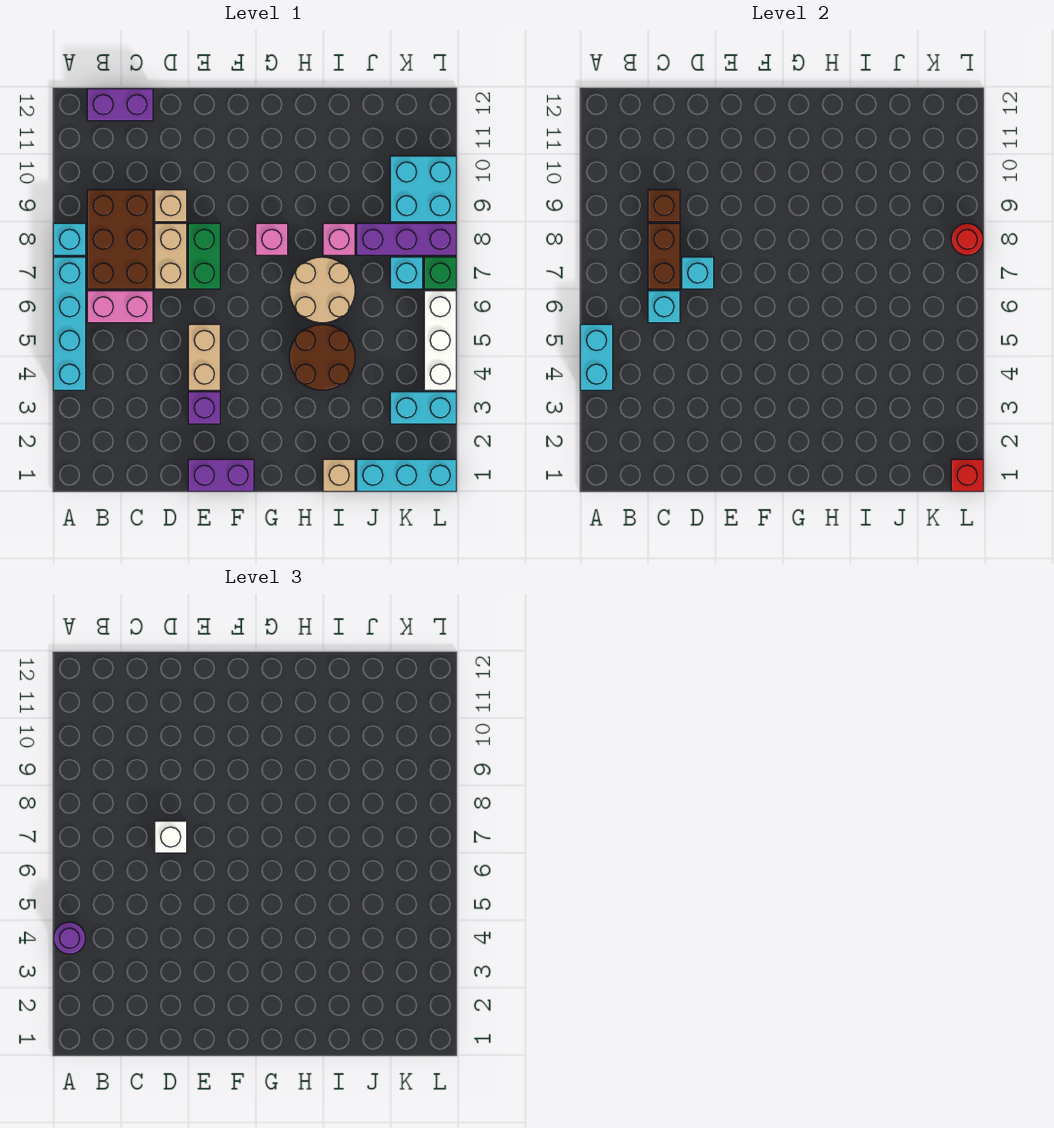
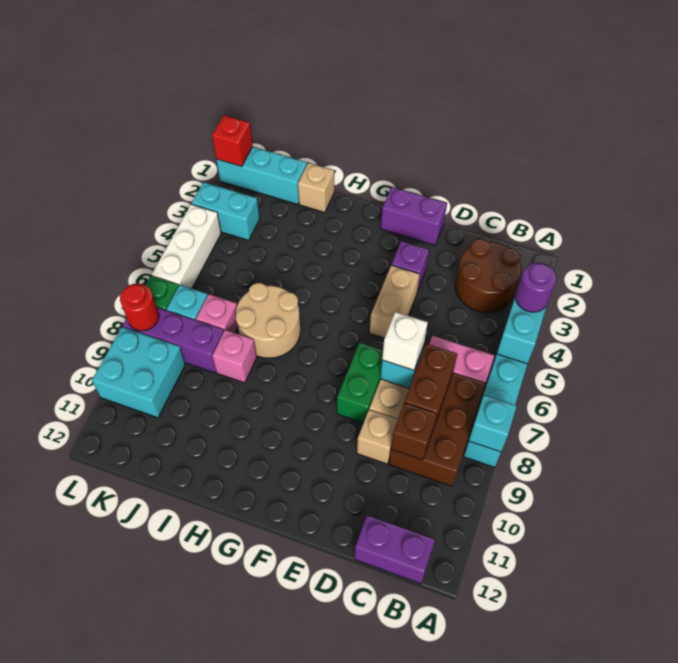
cyan 1x1 brick [648,291,680,323] -> cyan 1x1 brick moved to [469,395,517,452]
pink 1x1 brick [256,223,288,255] -> pink 1x1 brick moved to [196,294,238,333]
brown 2x2 round brick [289,324,355,390] -> brown 2x2 round brick moved to [455,239,521,313]

